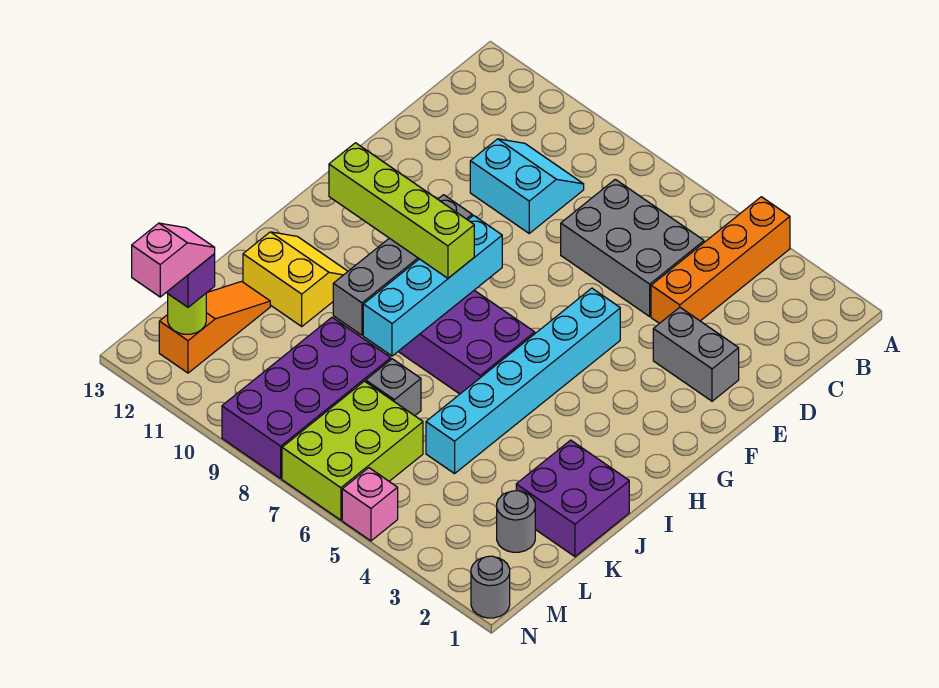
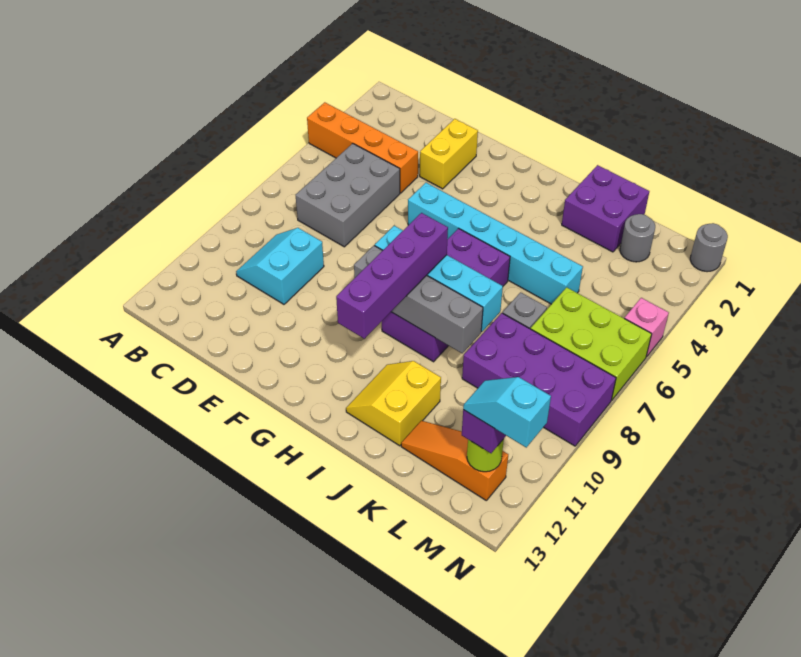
grey 1x2 brick [653,307,739,401] -> yellow 1x2 brick [420,119,478,189]
lime 1x4 brick [329,143,474,278] -> purple 1x4 brick [336,213,448,339]
pink 1x2 slope [132,223,215,297] -> cyan 1x2 slope [463,377,551,447]

